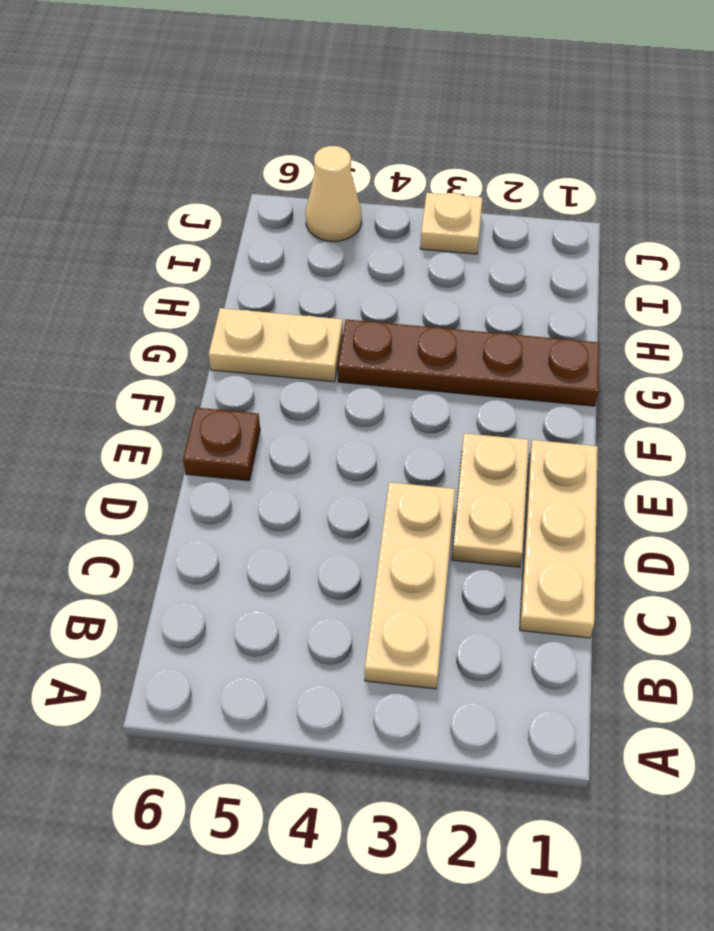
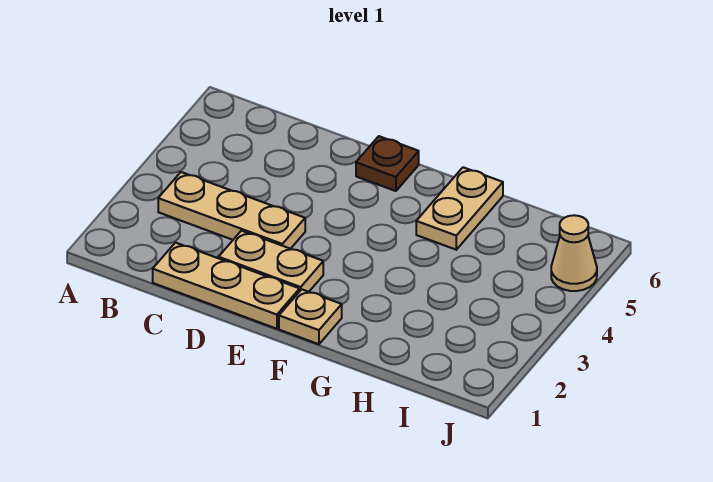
brown 1x4 plate [338,320,599,406] -> none
tan 1x1 plate [420,193,483,254] -> tan 1x1 plate moved to [279,289,342,344]

